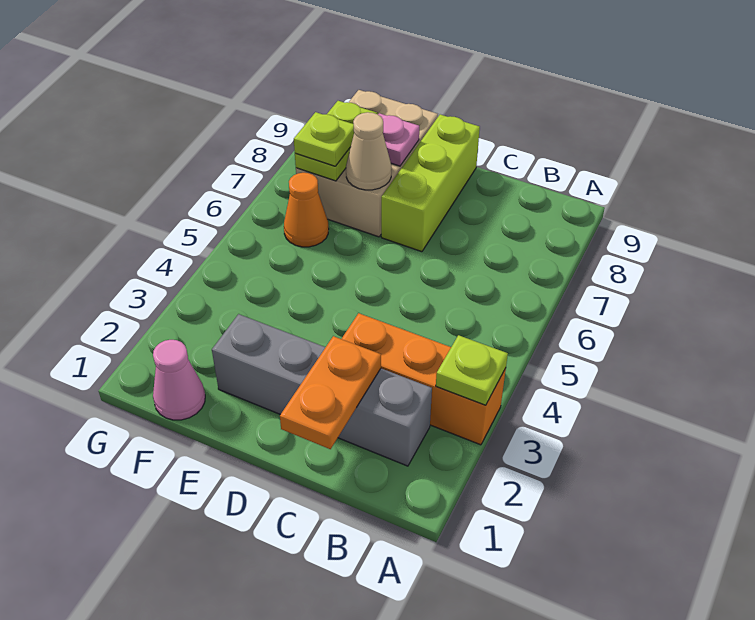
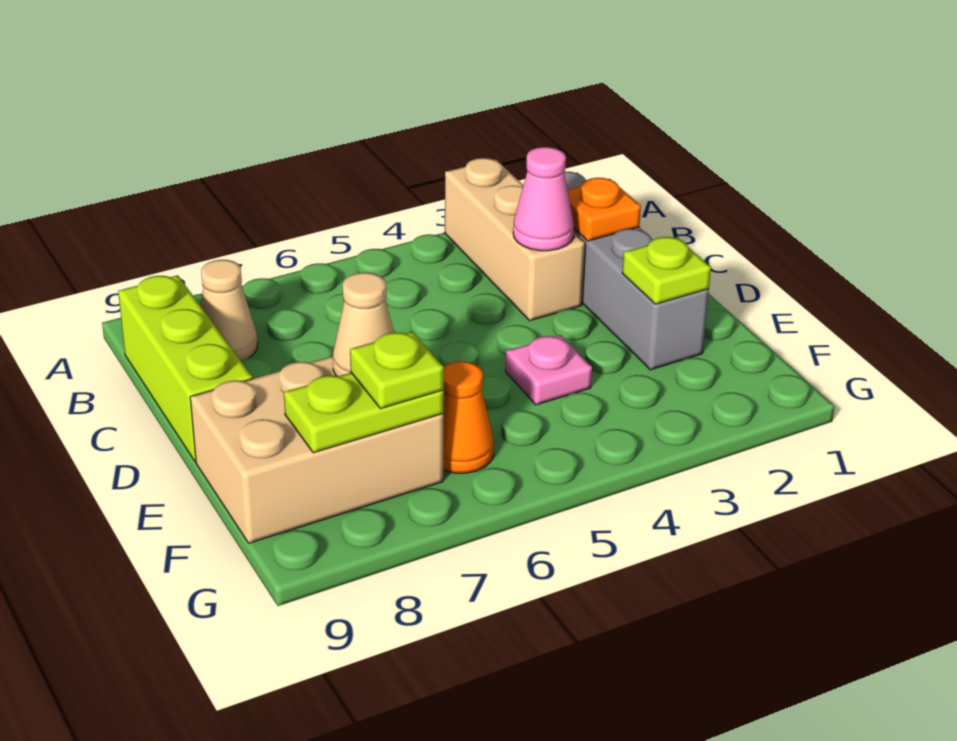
orange 1x3 brick [342,313,506,445] -> tan 1x3 brick [445,158,585,321]
lime 1x1 plate [436,335,508,405] -> lime 1x1 plate moved to [622,237,711,304]
none -> tan 1x1 cone [200,260,258,360]
orange 1x2 plate [280,336,381,449] -> orange 1x1 plate [568,178,641,241]
lime 1x3 brick [381,114,480,252] -> lime 1x3 brick turned to [118,275,253,462]
pink 1x1 plate [378,113,419,166] -> pink 1x1 plate moved to [505,335,592,405]
pink 1x1 cone [153,340,205,420] -> pink 1x1 cone moved to [513,147,574,251]

